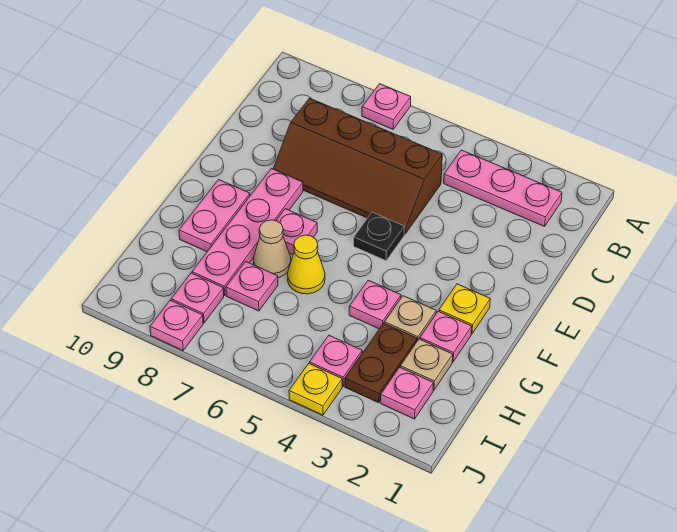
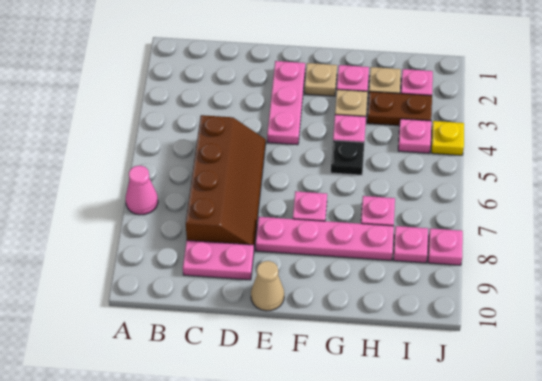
pink 1x1 plate [362,84,411,129] -> pink 1x1 cone [126,166,158,215]
pink 1x3 plate [444,150,562,227] -> pink 1x3 plate moved to [267,61,305,145]
black 1x1 plate [354,212,404,261] -> black 1x1 plate moved to [331,140,364,175]
yellow 1x1 plate [439,284,490,334] -> tan 1x1 plate [305,63,337,96]
pink 1x2 plate [179,180,250,252] -> pink 1x2 plate moved to [183,240,254,280]
yellow 1x1 cone [288,235,325,294] -> none
tan 1x1 cone [254,220,291,278] -> tan 1x1 cone moved to [251,261,284,311]

